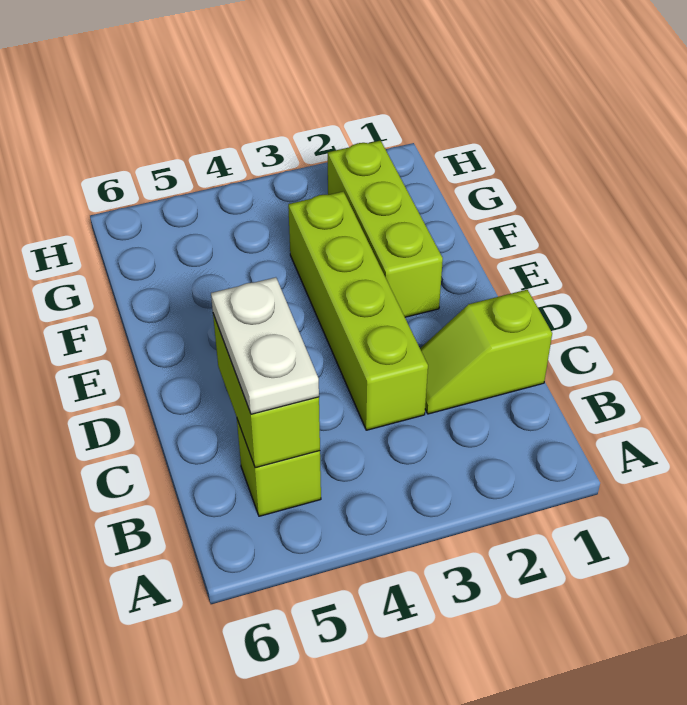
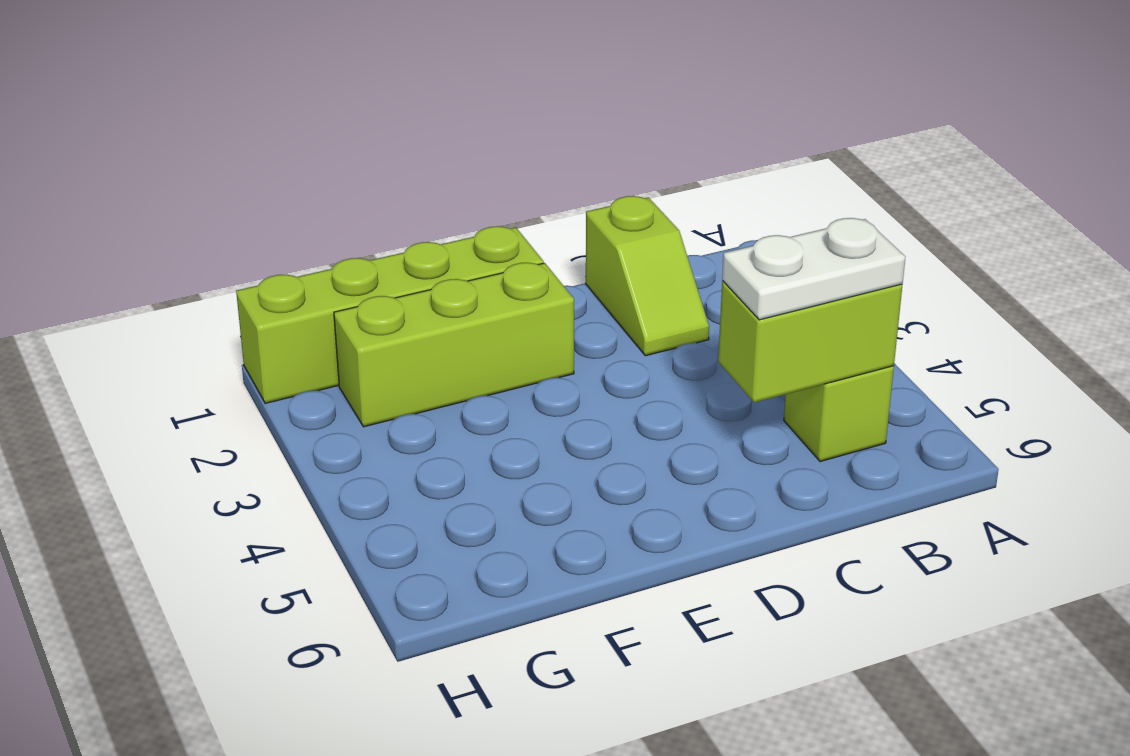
lime 1x4 brick [288,191,428,430] -> lime 1x4 brick moved to [236,226,544,403]

